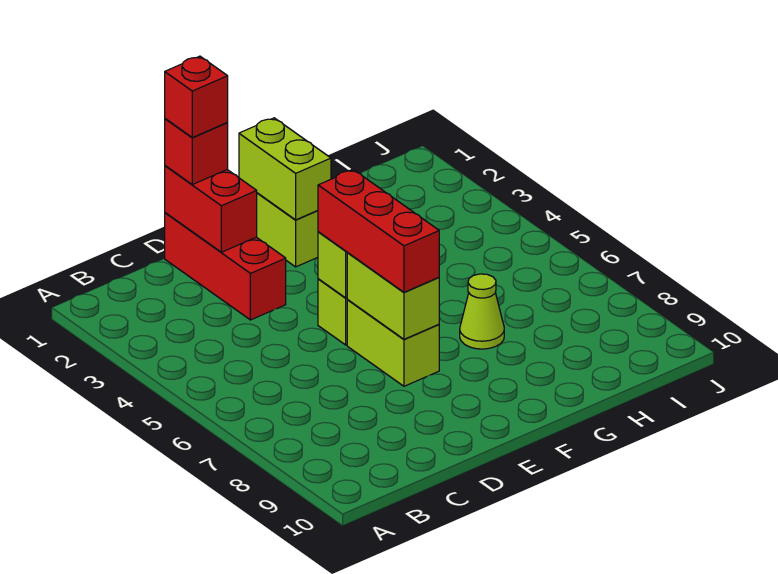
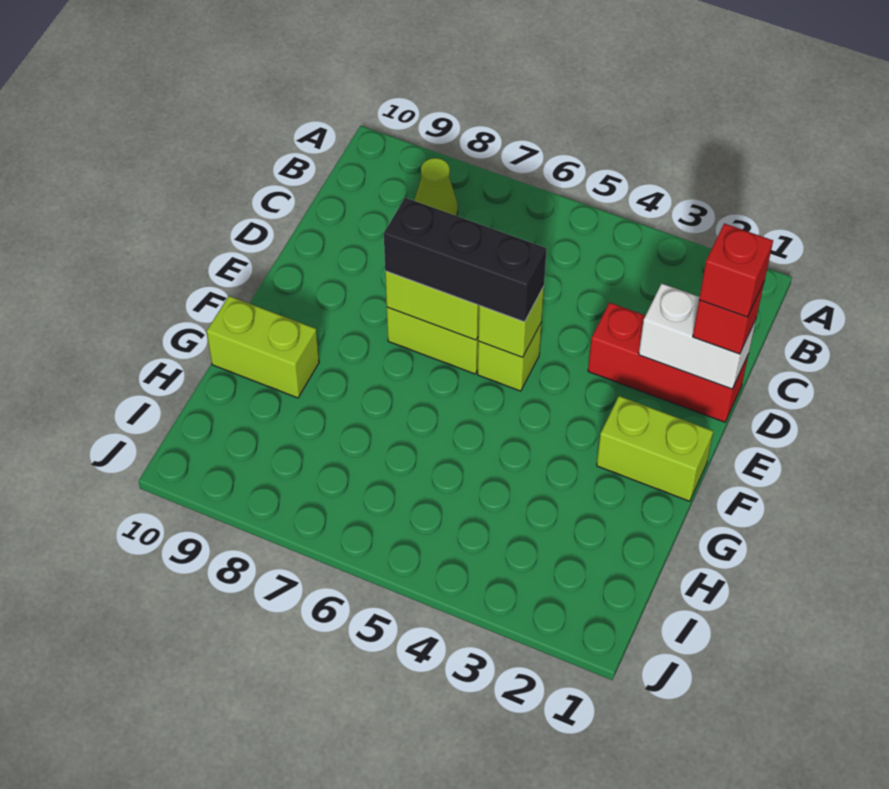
red 1x2 brick [165,166,257,252] -> white 1x2 brick [639,284,756,389]
red 1x3 brick [318,170,439,292] -> black 1x3 brick [384,198,547,322]
lime 1x2 brick [239,118,331,220] -> lime 1x2 brick moved to [206,296,319,398]
lime 1x1 cone [460,274,504,349] -> lime 1x1 cone moved to [414,158,458,216]

